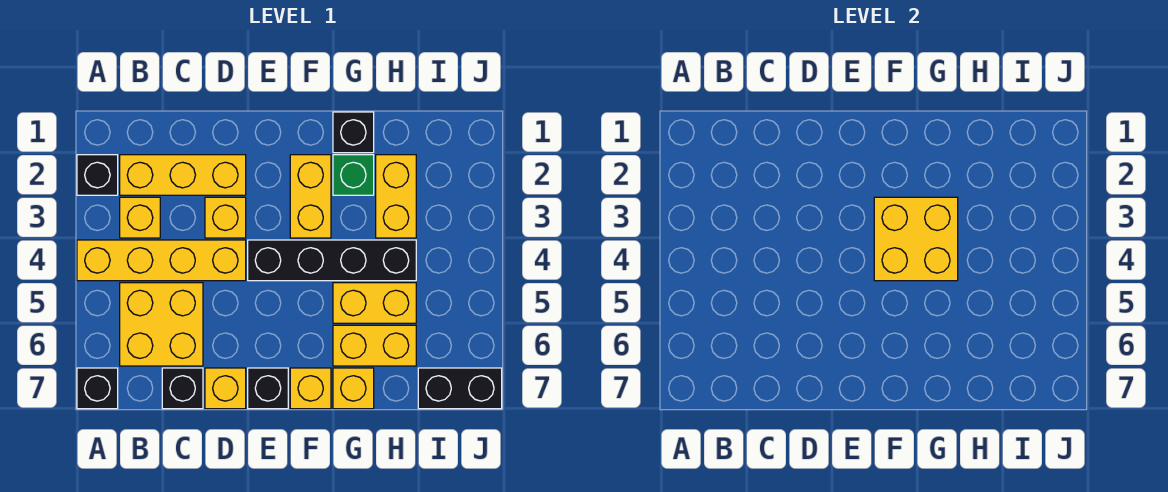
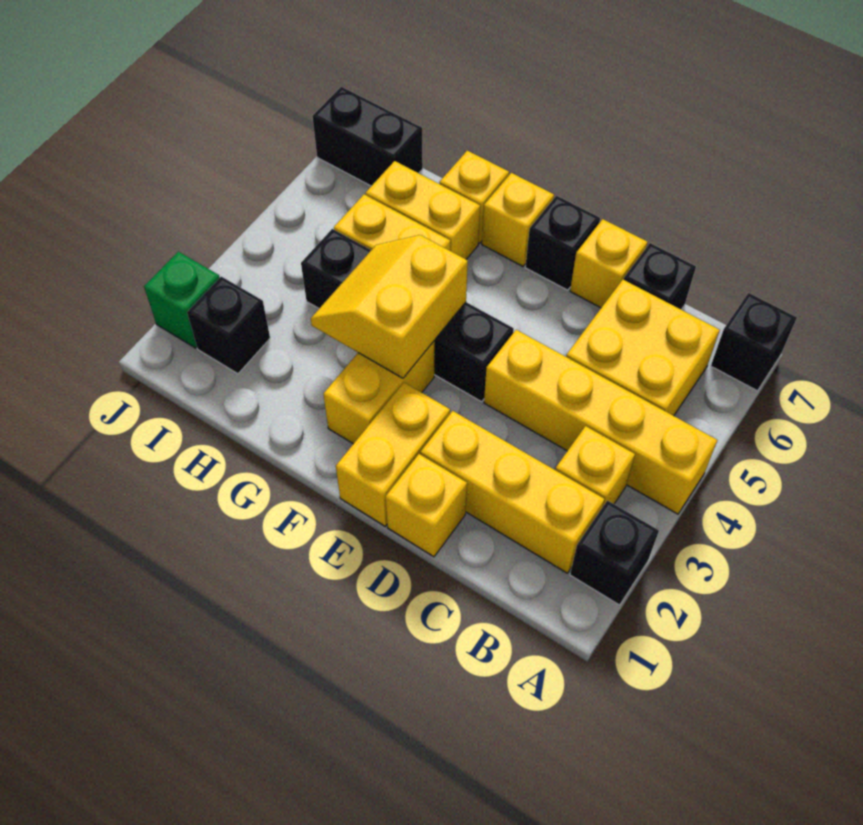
yellow 1x1 brick [205,197,246,238] -> yellow 1x1 brick moved to [386,454,467,557]
yellow 2x2 brick [874,197,958,281] -> yellow 2x2 slope [311,235,468,378]
black 1x1 brick [333,112,374,153] -> black 1x1 brick moved to [187,277,270,374]
green 1x1 brick [333,155,374,195] -> green 1x1 brick moved to [144,252,220,348]
yellow 1x2 brick [376,155,416,238] -> yellow 1x2 brick moved to [336,383,450,526]

